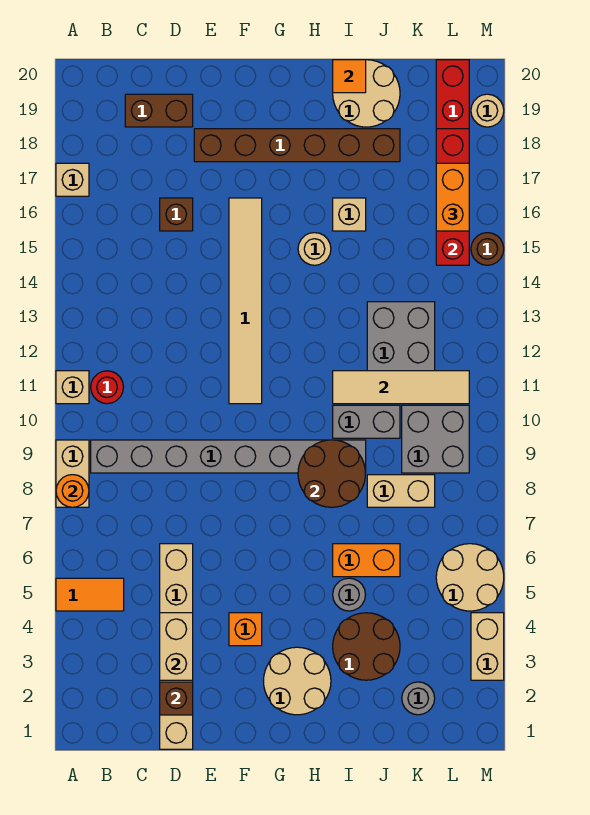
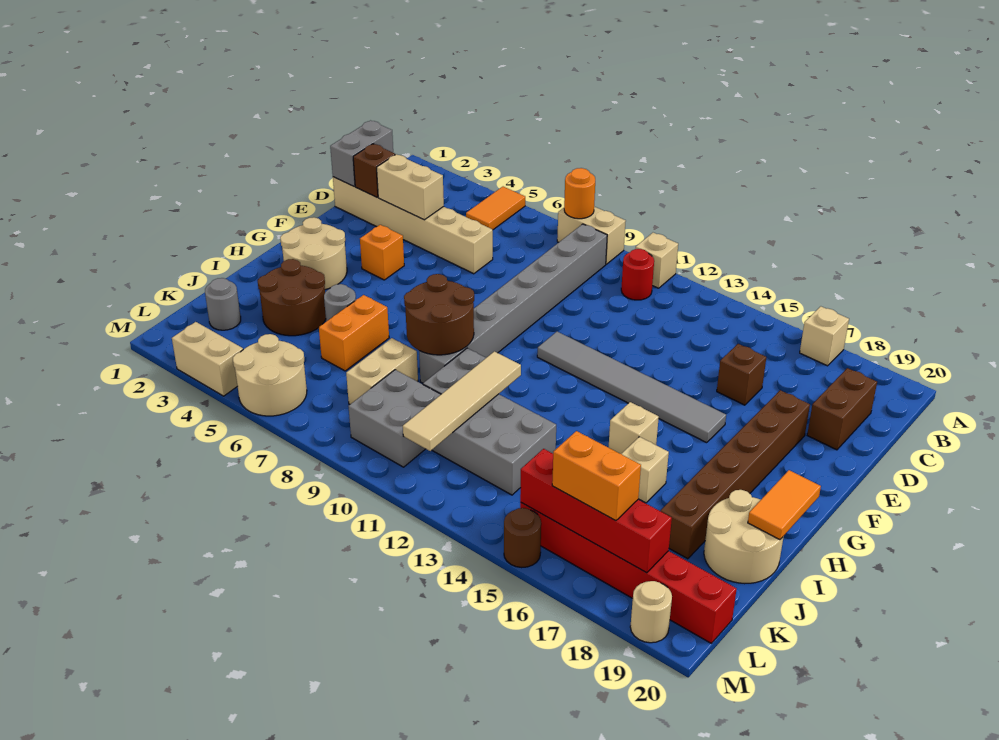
none -> grey 1x2 brick [330,121,393,186]
tan 1x6 tile [229,198,262,404] -> grey 1x6 tile [537,331,726,443]
tan 1x1 round brick [298,233,331,265] -> tan 1x1 brick [609,402,659,454]
orange 1x1 tile [333,60,366,93] -> orange 1x2 tile [748,470,821,540]

